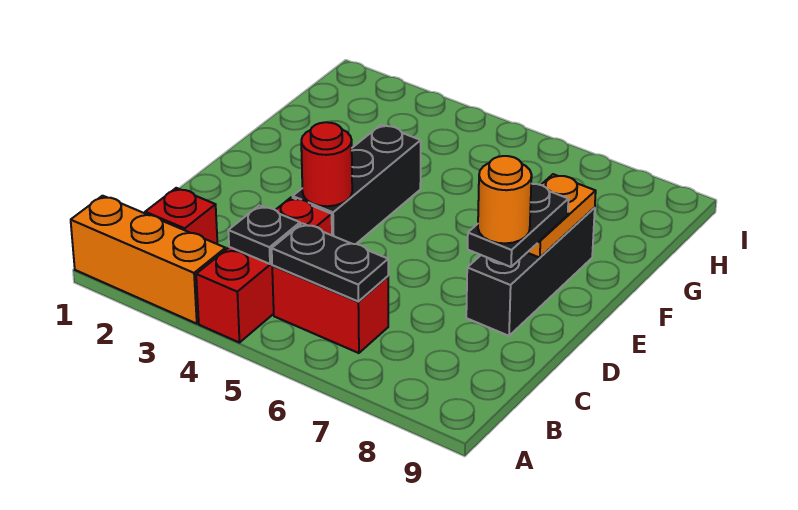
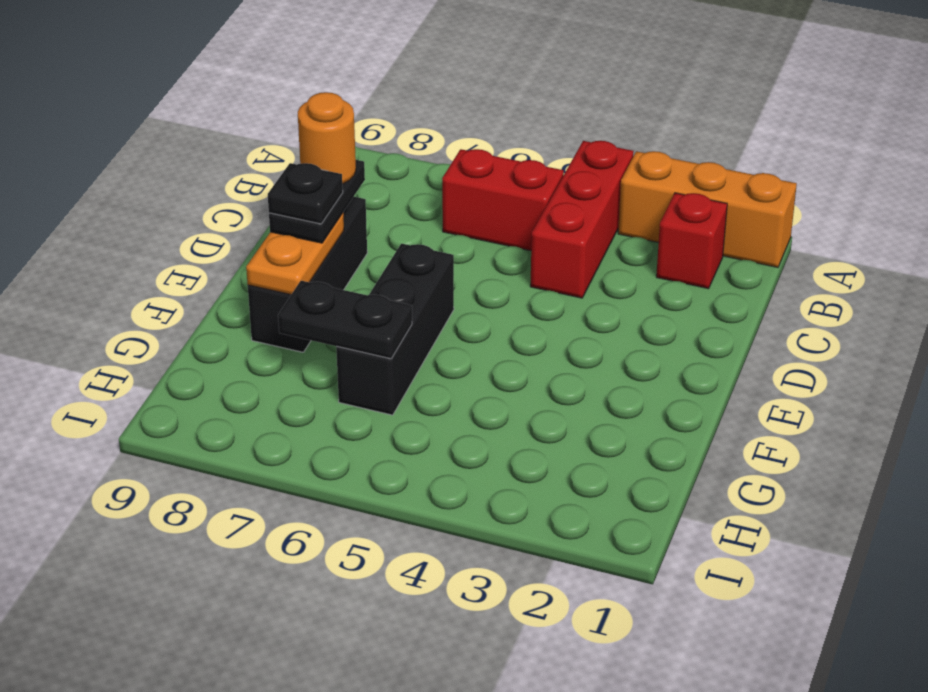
black 1x1 plate [228,206,300,264] -> black 1x1 plate moved to [268,163,343,224]
black 1x2 plate [272,223,388,301] -> black 1x2 plate moved to [278,281,412,359]
black 1x3 brick [293,125,421,244] -> black 1x3 brick moved to [336,243,454,415]
red 1x1 round brick [301,122,352,206] -> none

